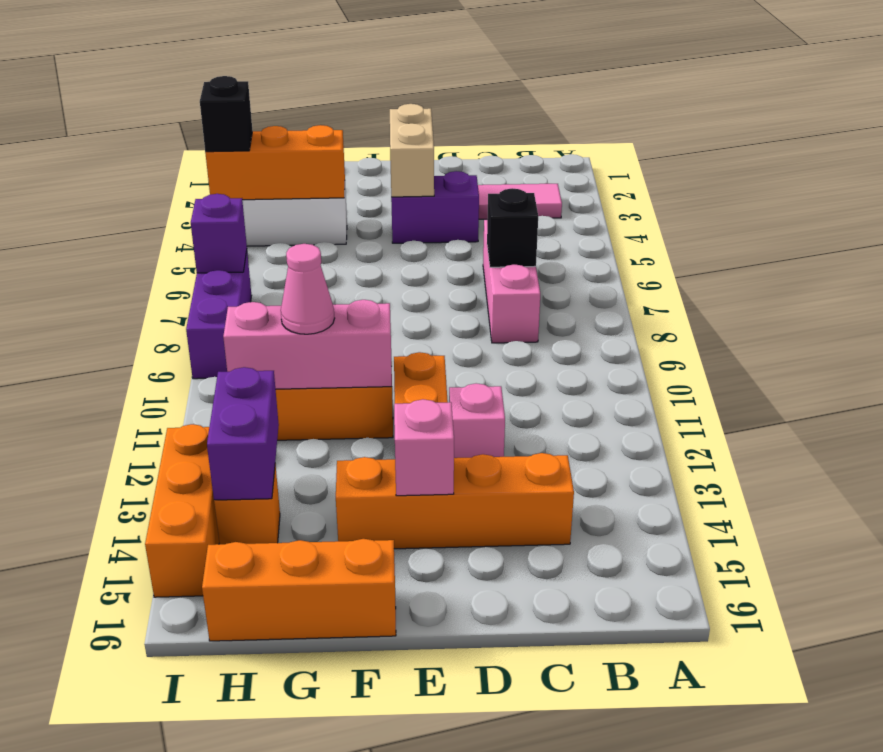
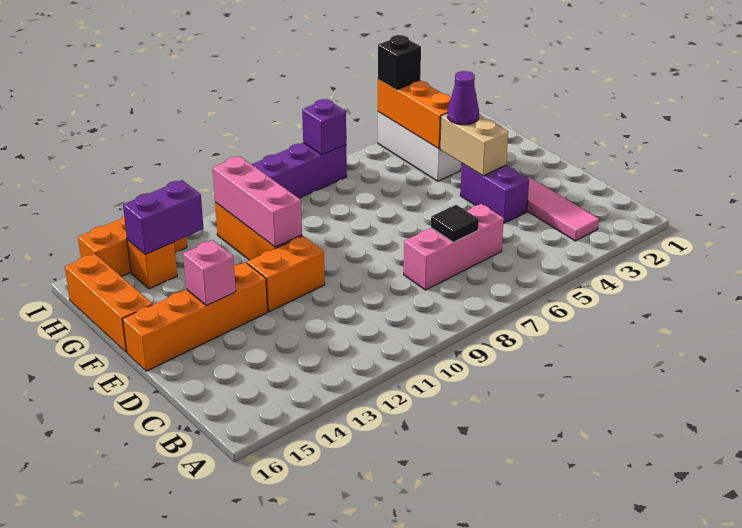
black 1x1 brick [487,188,538,267] -> black 1x1 tile [431,205,479,242]
orange 1x4 brick [336,453,574,549] -> orange 1x4 brick turned to [123,262,268,371]
pink 1x1 brick [449,383,505,458] -> none
tan 1x2 brick [390,104,434,197] -> tan 1x2 brick turned to [440,113,508,176]
none -> purple 1x1 cone [448,71,479,125]
pink 1x1 cone [281,244,335,334] -> none

